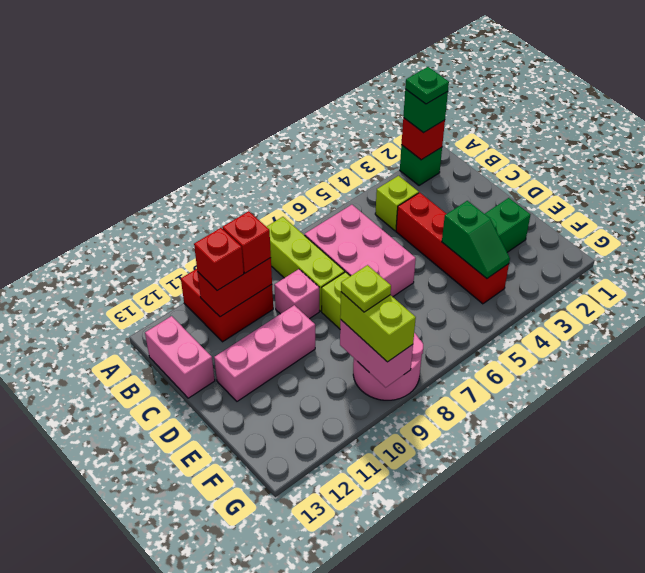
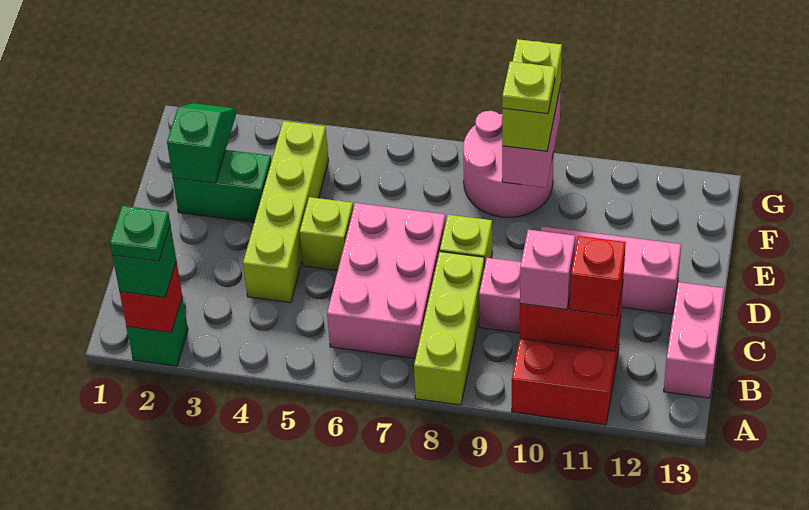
lime 1x1 brick [375,176,419,231] -> lime 1x1 brick moved to [300,197,353,270]
red 1x1 brick [222,211,271,273] -> pink 1x1 brick [520,230,575,309]
red 1x4 brick [396,193,509,304] -> lime 1x4 brick [243,121,328,303]
green 1x2 slope [442,201,510,278] -> green 1x2 slope moved to [167,103,236,183]

